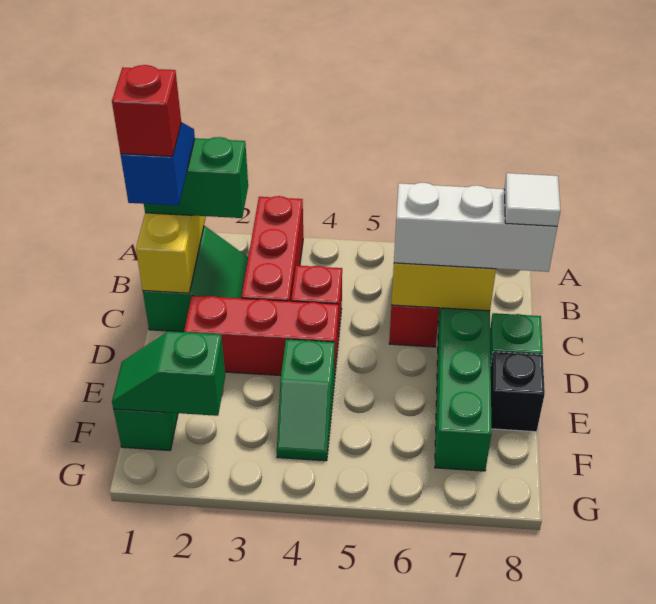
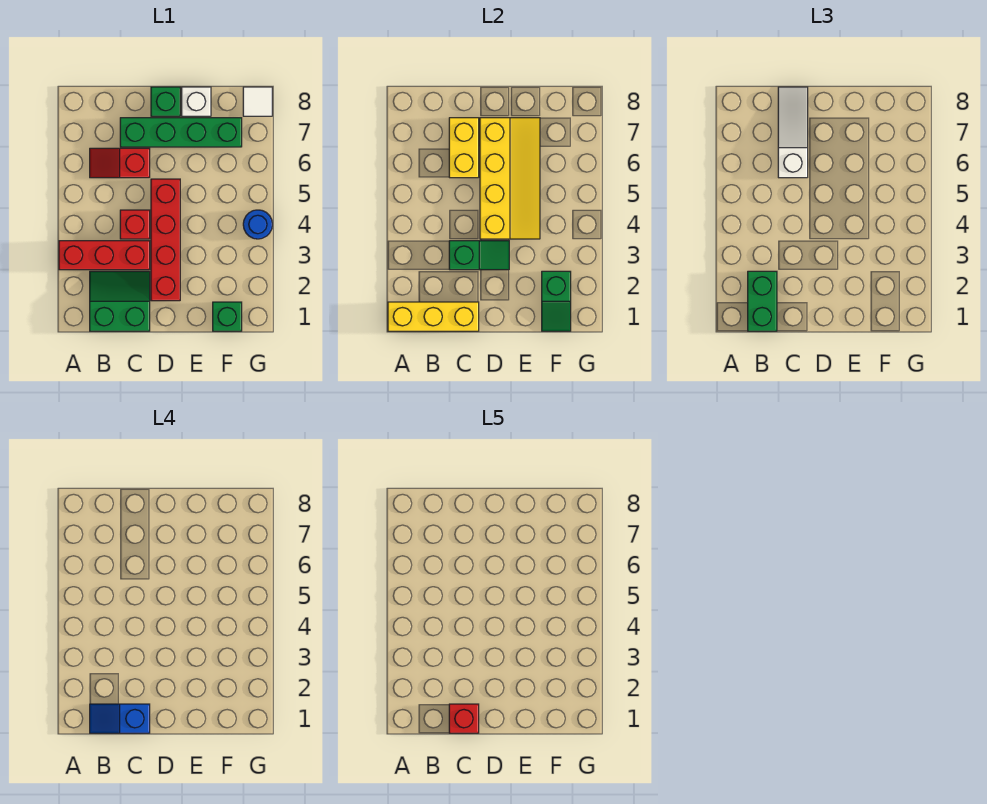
white 1x3 brick [394,183,557,272] -> white 1x3 slope [778,87,808,178]
white 1x1 tile [504,173,561,226] -> white 1x1 tile moved to [243,87,272,116]
red 1x3 brick [184,296,339,376] -> red 1x4 brick [151,179,180,301]
none -> yellow 2x4 slope [480,118,540,239]
green 1x2 slope [277,339,335,461] -> green 1x2 slope moved to [449,241,509,270]
black 1x1 brick [491,352,545,432] -> white 1x1 brick [182,87,211,116]
none -> blue 1x1 round brick [243,210,272,239]

